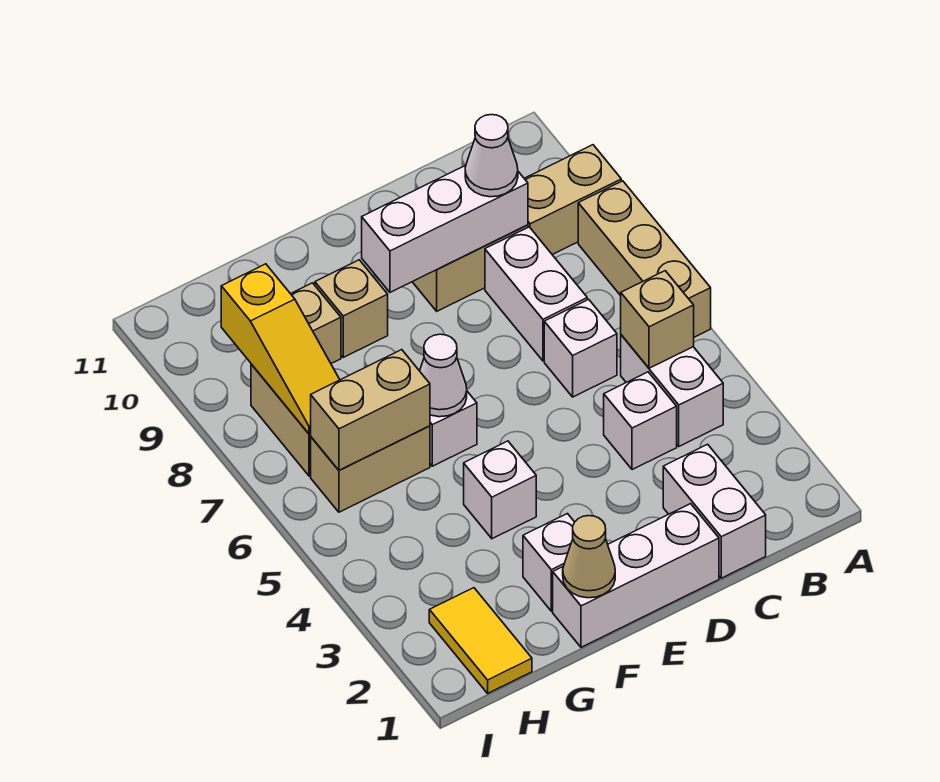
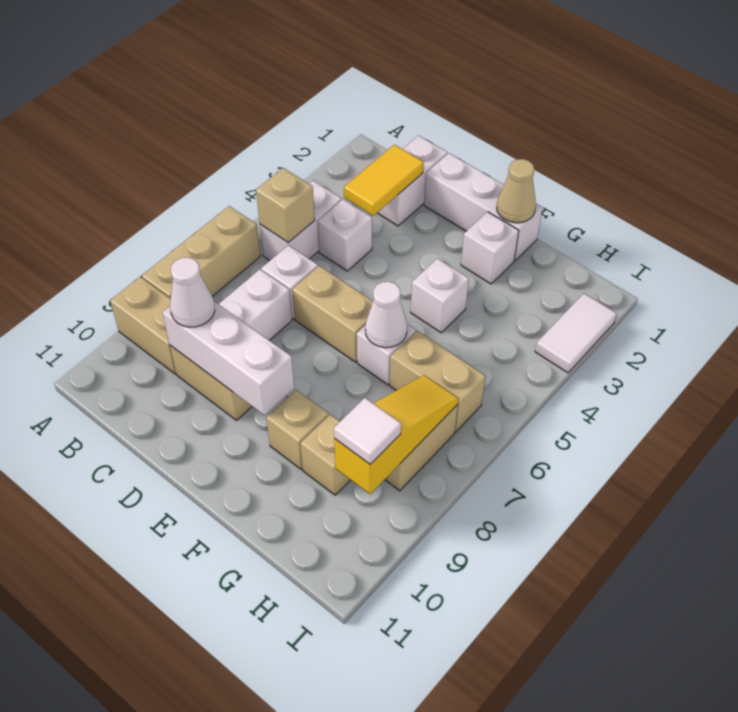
tan 1x2 brick [311,350,430,470] -> tan 1x2 brick moved to [292,266,373,362]
yellow 1x2 tile [429,588,532,693] -> yellow 1x2 tile moved to [344,145,424,216]
none -> white 1x1 tile [334,398,401,464]
none -> white 1x2 tile [535,293,617,373]

